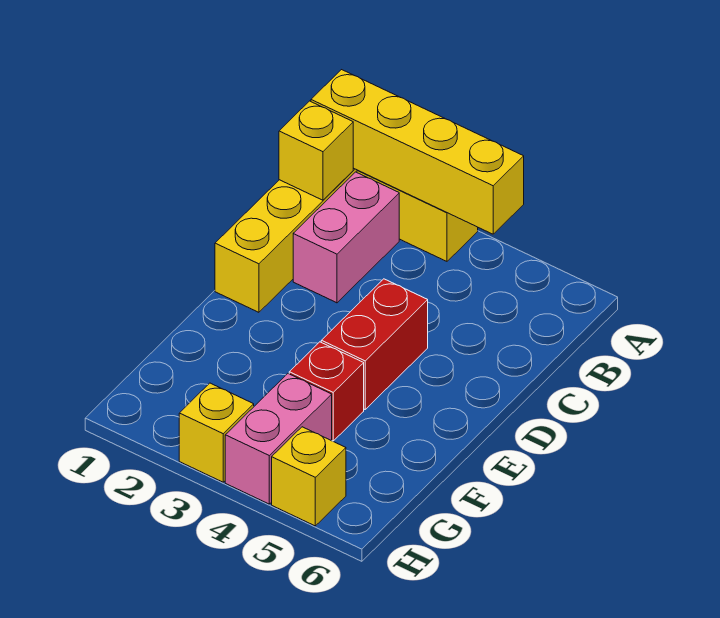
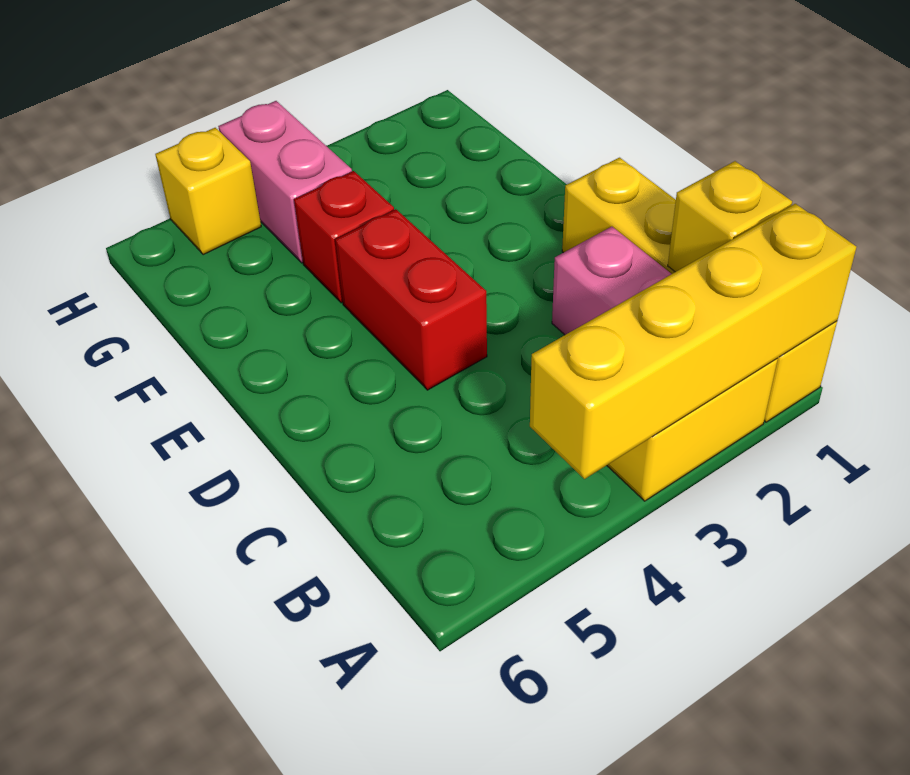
yellow 1x1 brick [179,383,254,482] -> none

